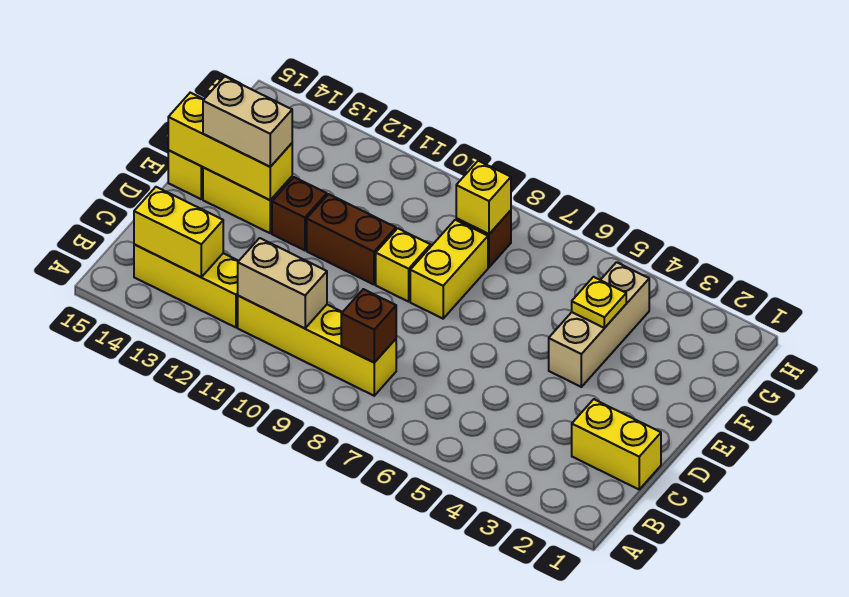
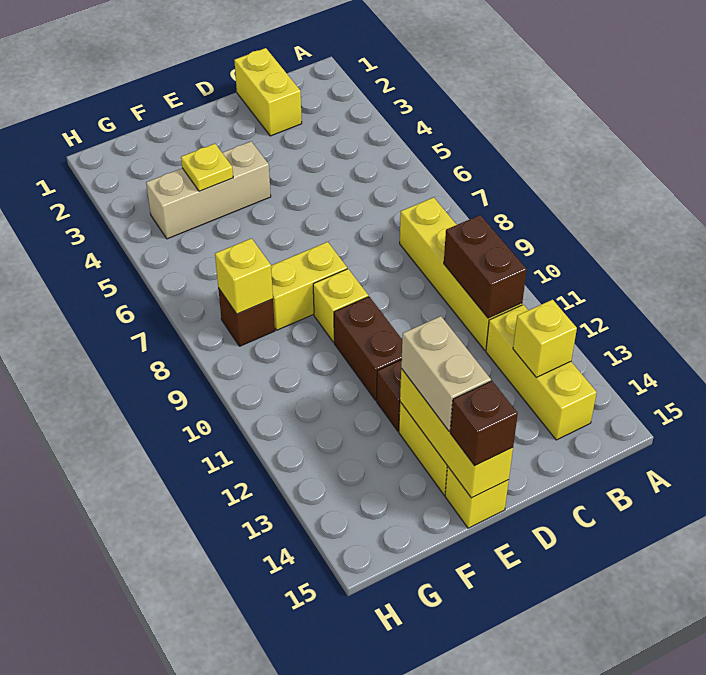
brown 1x1 brick [341,289,396,362] -> brown 1x1 brick moved to [450,381,518,466]
tan 1x2 brick [238,238,327,328] -> brown 1x2 brick [444,215,527,318]
yellow 1x2 brick [134,187,223,277] -> yellow 1x1 brick [513,300,577,377]

